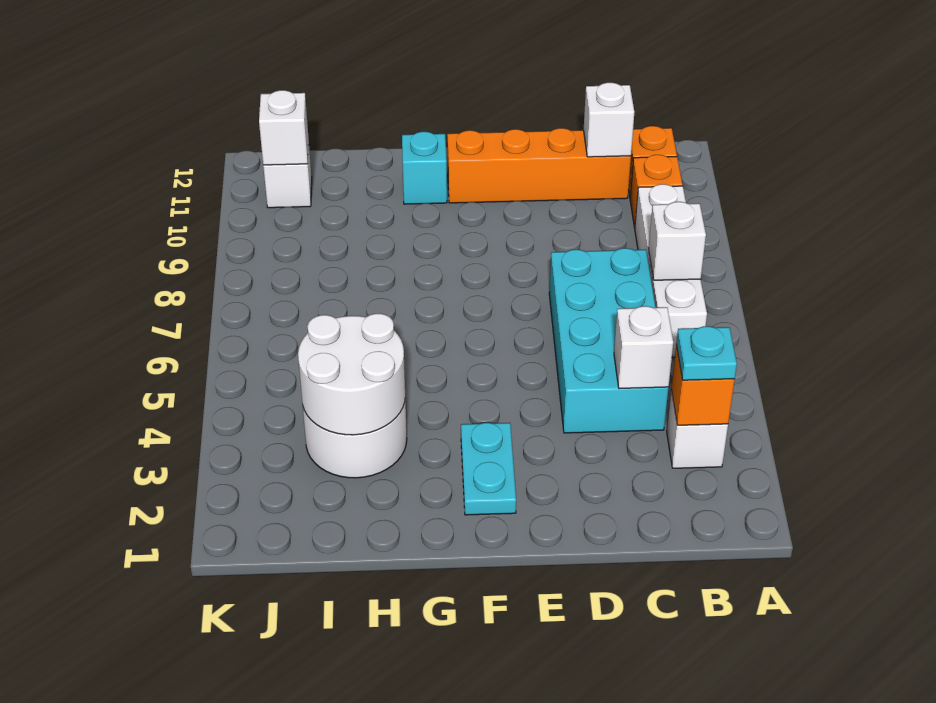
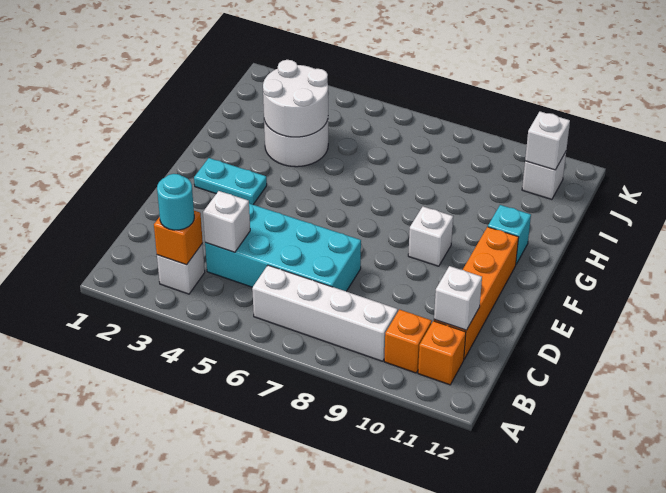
cyan 1x1 plate [676,326,737,380] -> cyan 1x1 round brick [157,174,194,230]
white 1x1 brick [649,202,706,280] -> white 1x1 brick moved to [408,207,453,266]

